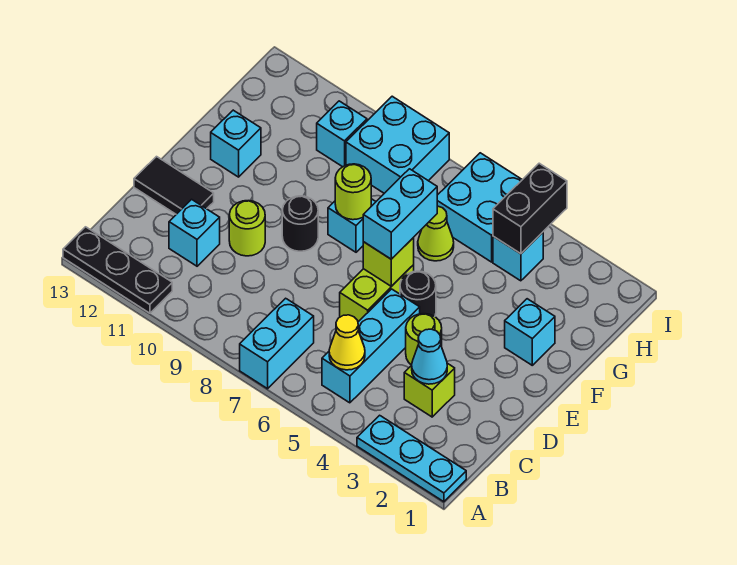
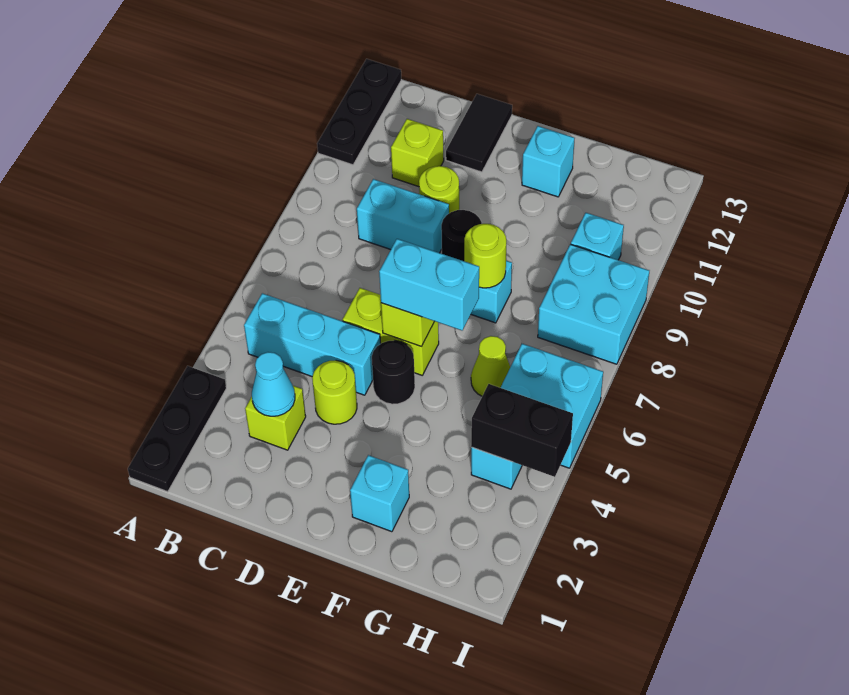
cyan 1x3 plate [357,415,466,502] -> black 1x3 plate [128,366,226,492]
cyan 1x2 brick [240,298,314,389] -> cyan 1x2 brick moved to [357,179,449,253]
yellow 1x1 cone [329,315,365,370] -> none
cyan 1x1 brick [169,199,220,266] -> lime 1x1 brick [391,119,444,187]

